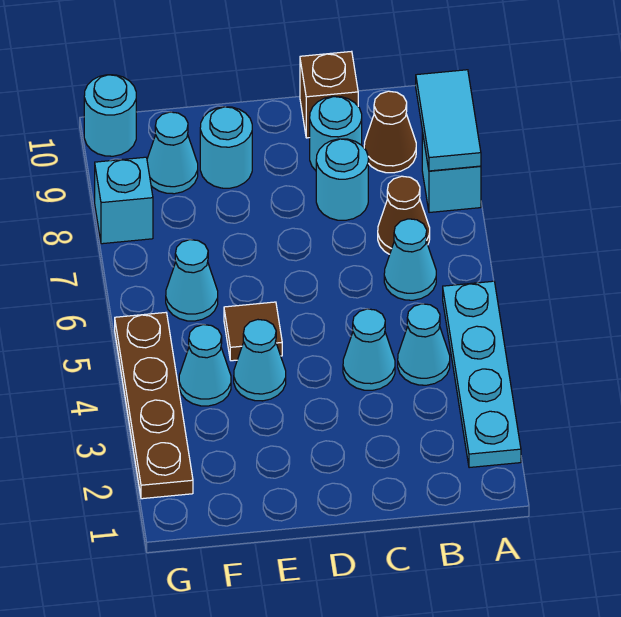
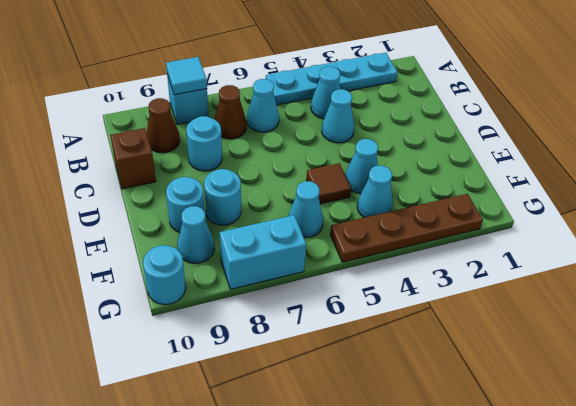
cyan 1x2 tile [416,70,481,171] -> cyan 1x1 tile [166,57,207,95]
cyan 1x1 round brick [310,96,362,170] -> cyan 1x1 round brick moved to [204,169,241,225]
cyan 1x1 brick [95,157,153,244] -> cyan 1x2 brick [220,215,306,289]

